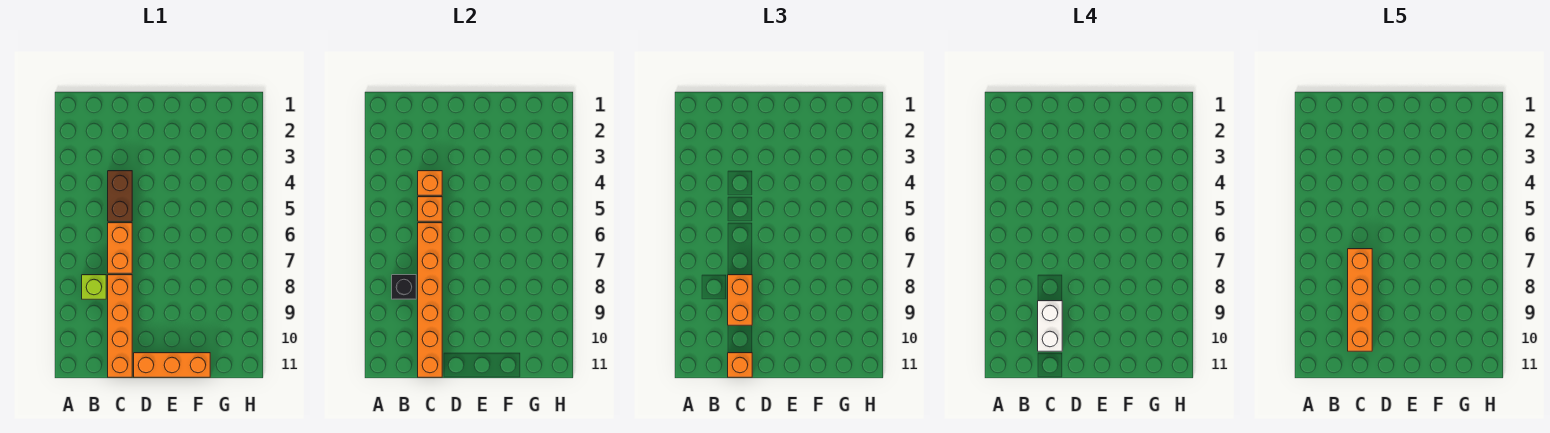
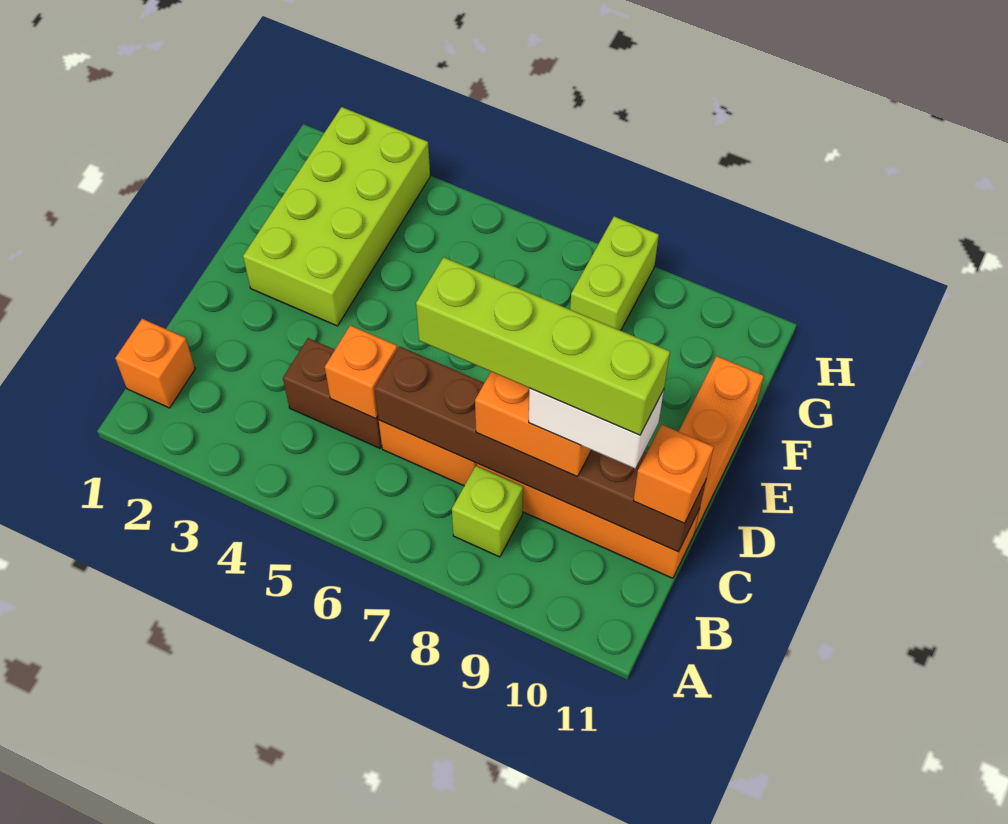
black 1x1 brick [392,275,416,299] -> none
orange 1x1 brick [418,171,442,195] -> orange 1x1 brick moved to [115,319,195,408]
orange 1x6 brick [418,223,442,377] -> brown 1x6 brick [374,347,706,552]
orange 1x4 brick [1348,249,1372,351] -> lime 1x4 brick [416,257,670,435]
none -> lime 2x4 brick [243,107,430,326]
none -> lime 1x2 brick [570,216,659,331]

